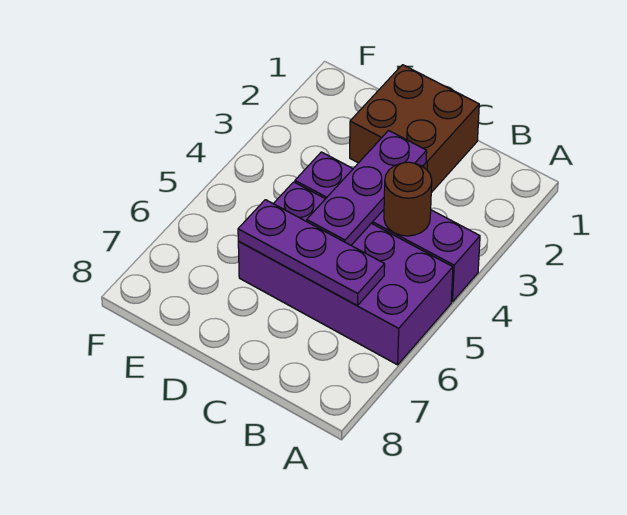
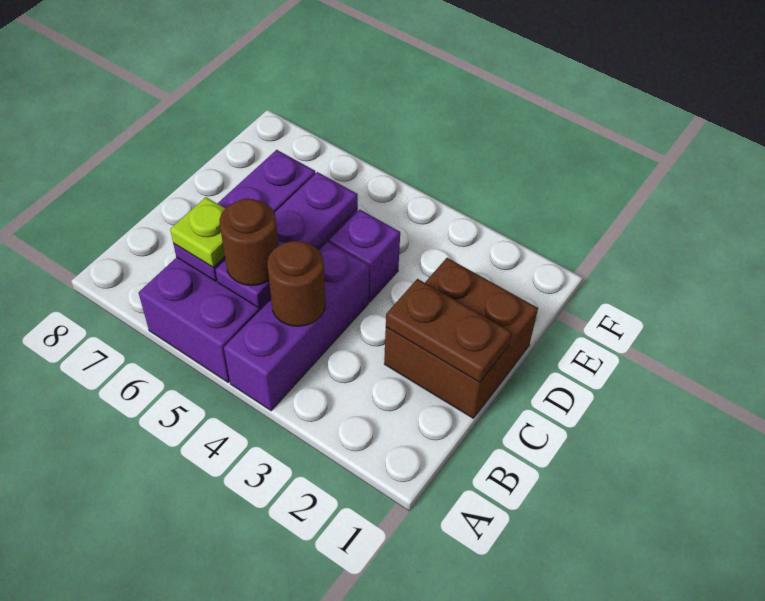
none -> brown 1x1 round brick [219,199,278,286]
none -> lime 1x1 plate [170,197,225,267]
none -> brown 1x2 plate [386,279,512,382]
purple 1x3 plate [307,131,427,245] -> purple 1x3 plate turned to [216,172,358,308]

